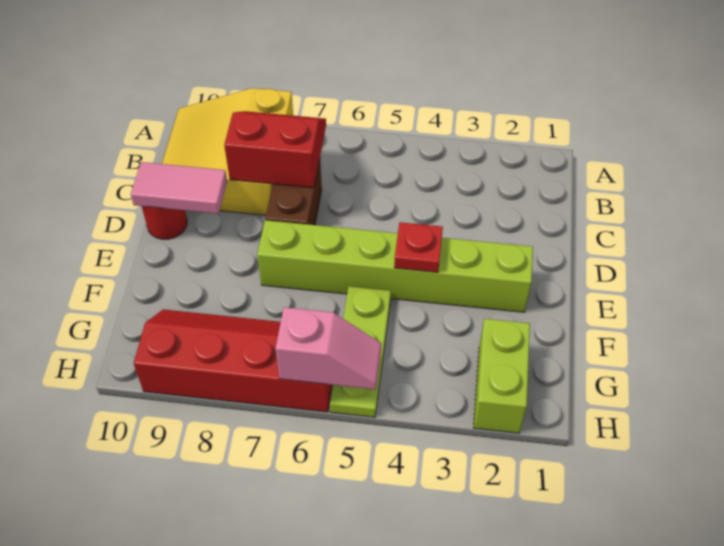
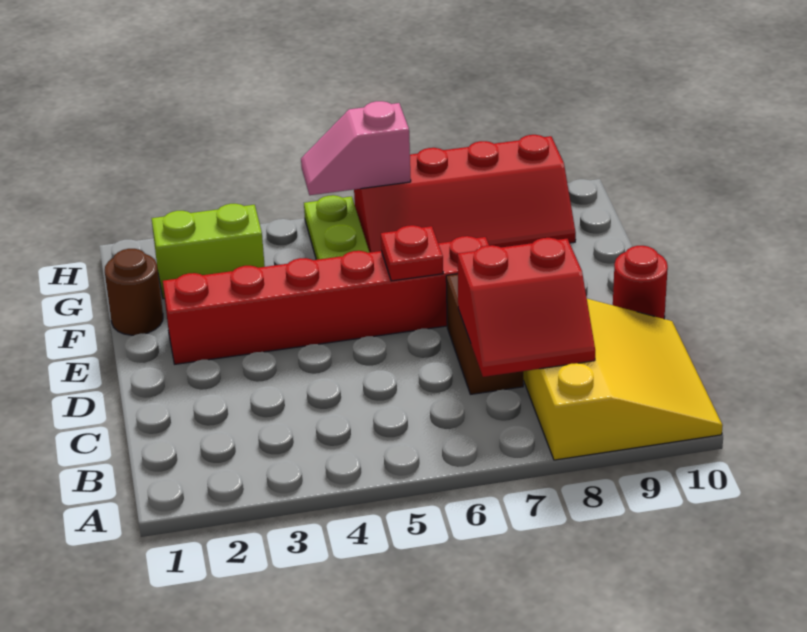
pink 1x2 tile [131,162,227,214] -> none
lime 1x6 brick [257,220,533,312] -> red 1x6 brick [163,236,489,364]
red 1x1 plate [394,222,443,272] -> red 1x1 plate moved to [381,225,443,281]
none -> brown 1x1 round brick [105,249,163,335]
lime 1x2 brick [474,319,530,433] -> lime 1x2 brick turned to [151,204,265,299]

